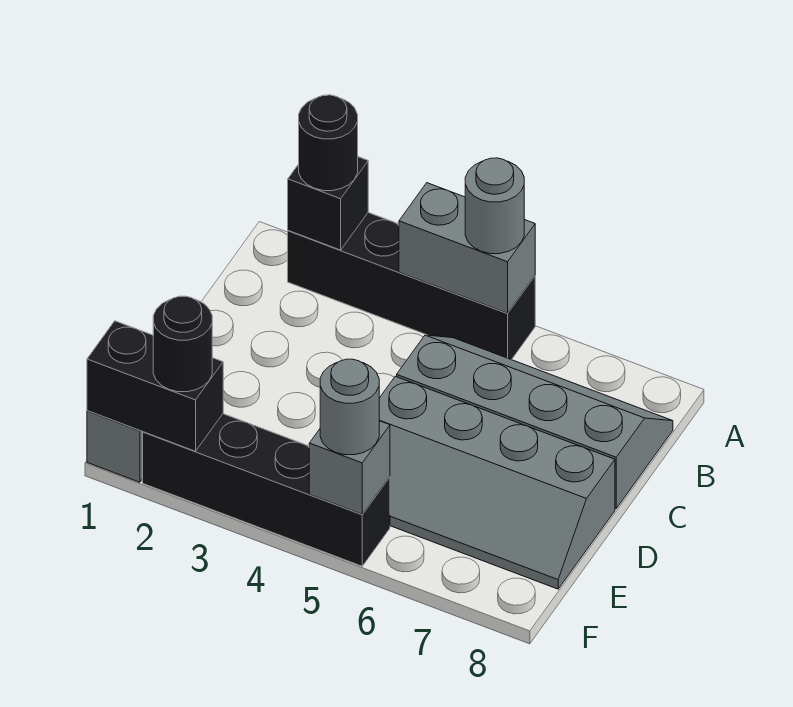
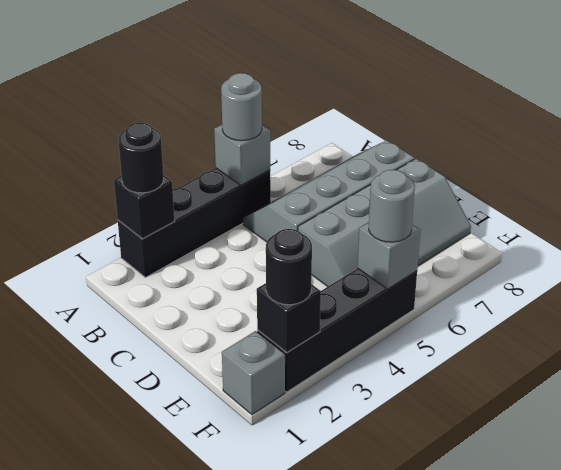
grey 1x2 brick [399,183,535,313] -> grey 1x1 brick [214,125,270,185]
black 1x2 brick [87,321,223,451] -> black 1x1 brick [257,283,321,353]

